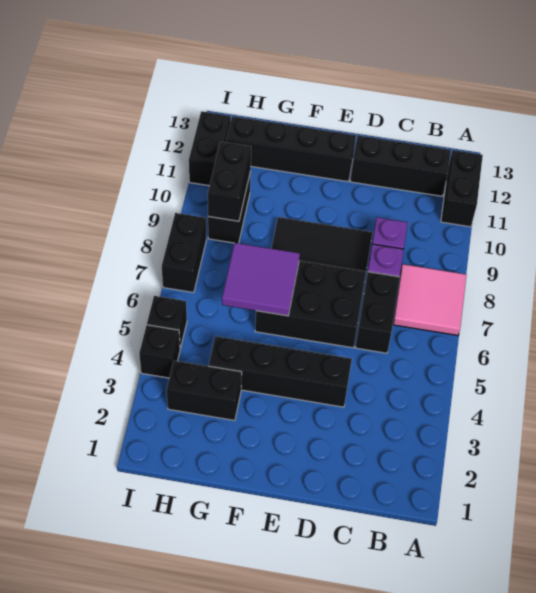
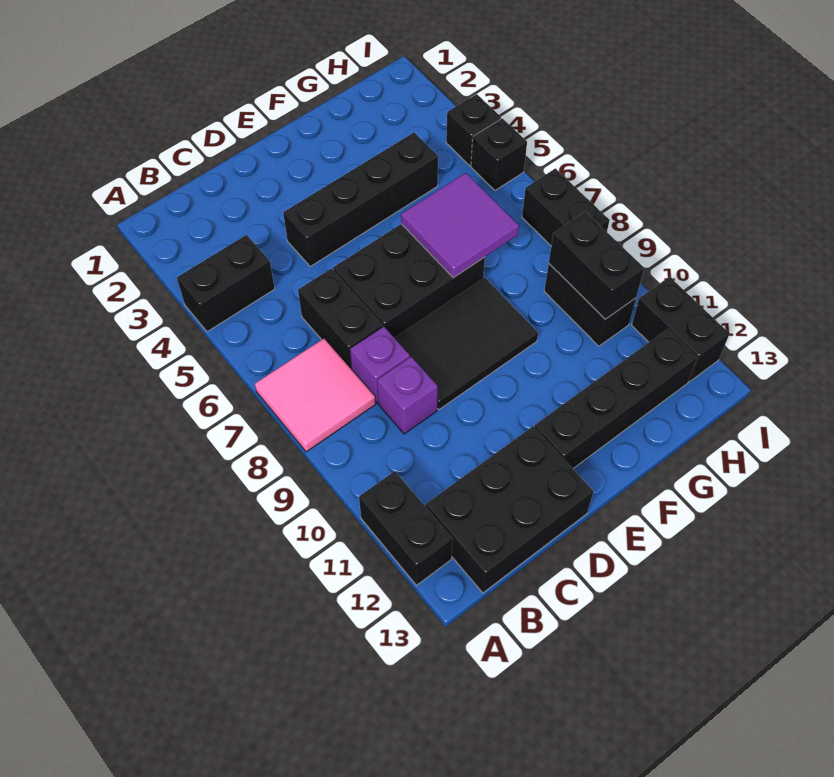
black 1x3 brick [350,136,451,196] -> black 2x3 brick [426,427,594,593]
black 1x2 brick [167,360,242,421] -> black 1x2 brick moved to [177,235,275,332]

